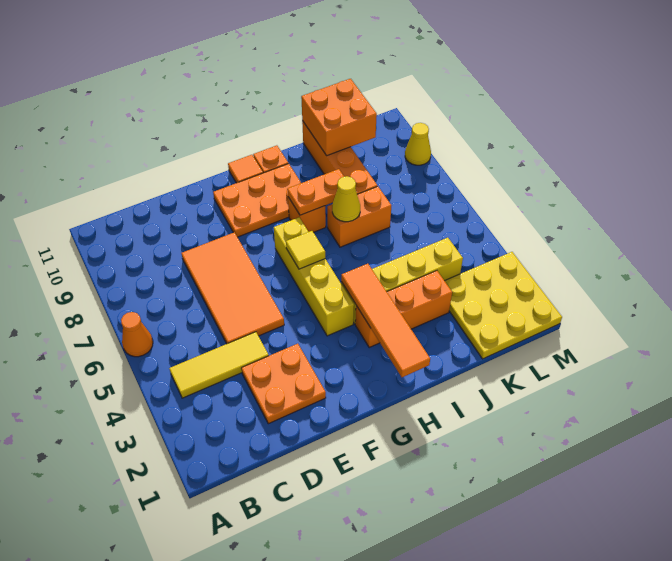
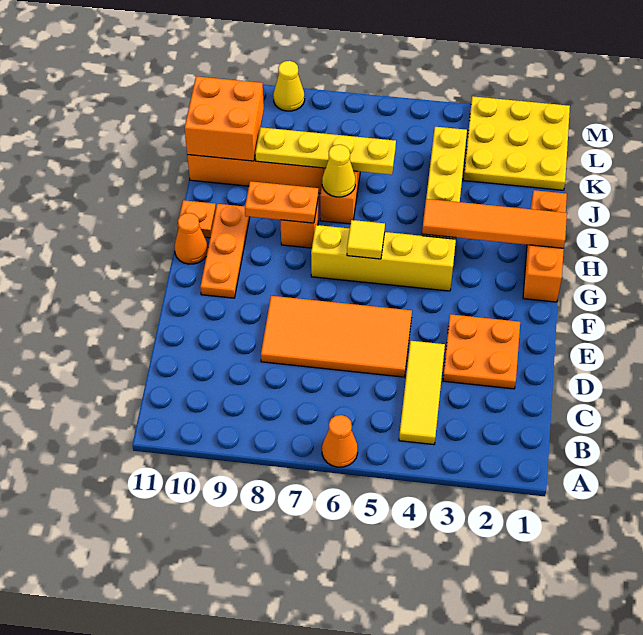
orange 2x3 plate [213,164,301,237] -> orange 1x3 plate [200,204,250,298]
orange 1x1 tile [228,155,263,183] -> orange 1x1 cone [175,213,208,264]
orange 1x3 brick [355,271,452,347] -> orange 1x3 brick moved to [523,190,567,302]
orange 1x2 plate [287,169,344,215] -> orange 1x2 plate turned to [245,181,318,223]
none -> yellow 1x4 plate [255,127,396,175]

